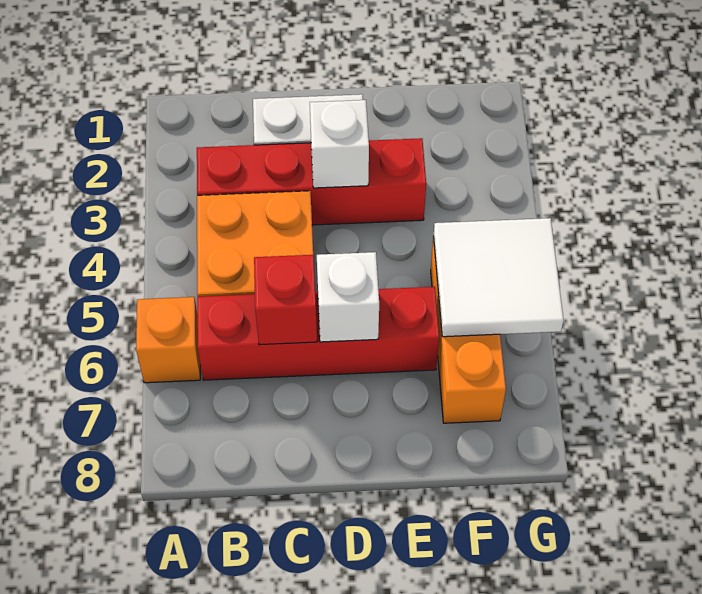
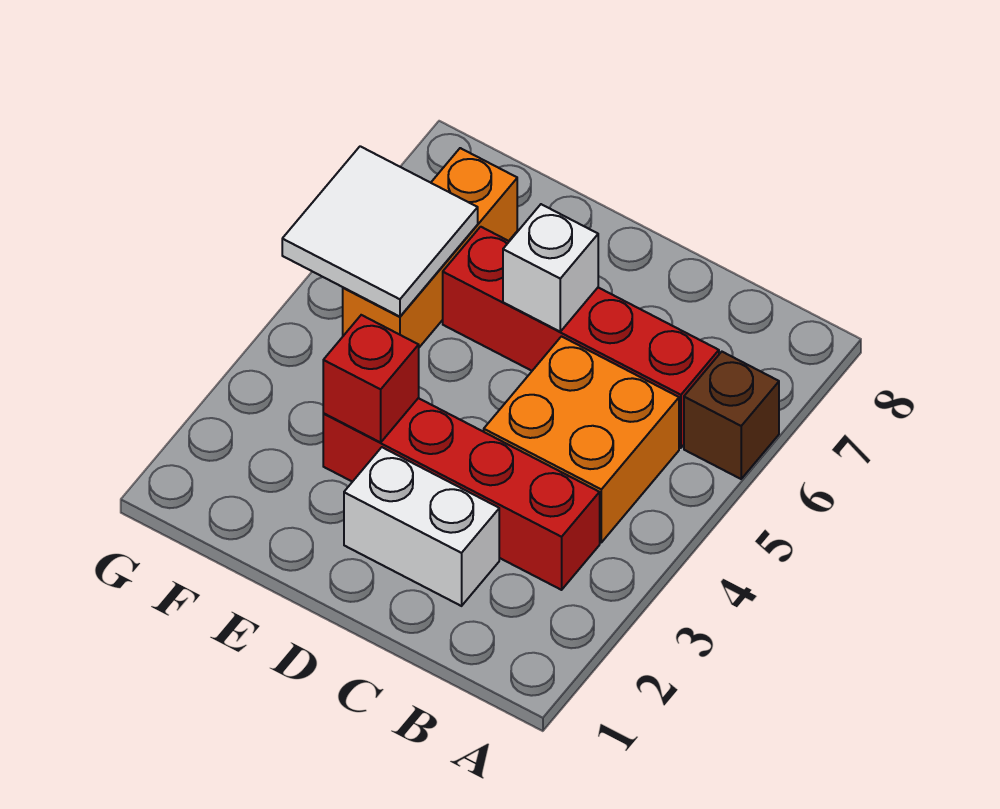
orange 1x1 brick [136,297,200,383] -> brown 1x1 brick [684,352,779,479]
red 1x1 brick [254,255,317,345] -> red 1x1 brick moved to [323,315,419,442]
white 1x1 brick [310,100,369,188] -> none

